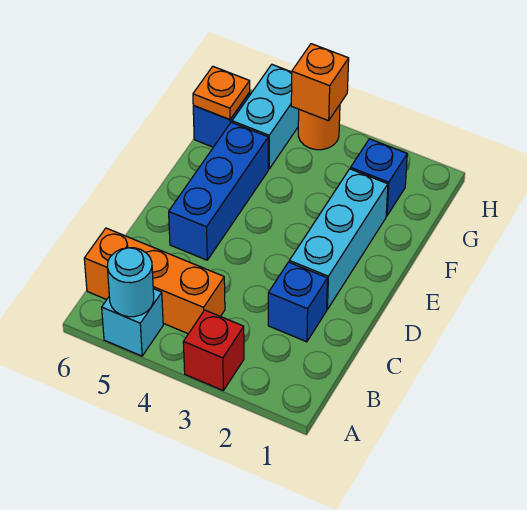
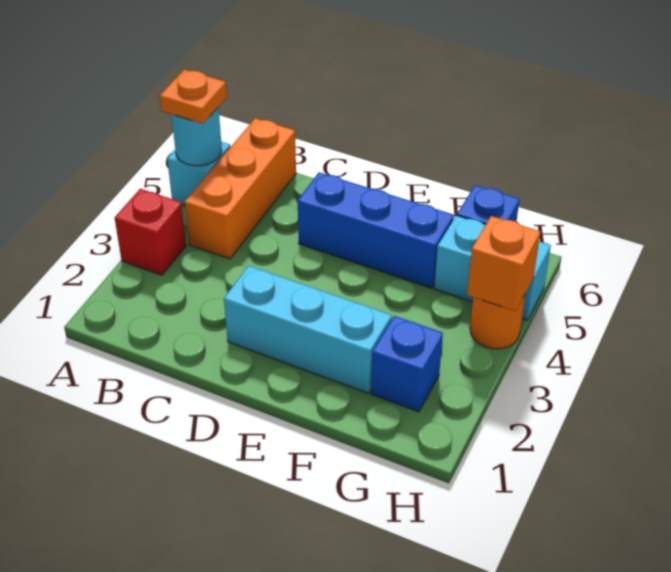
blue 1x1 brick [268,262,327,342] -> none
orange 1x1 plate [193,67,250,120] -> orange 1x1 plate moved to [160,70,227,124]

